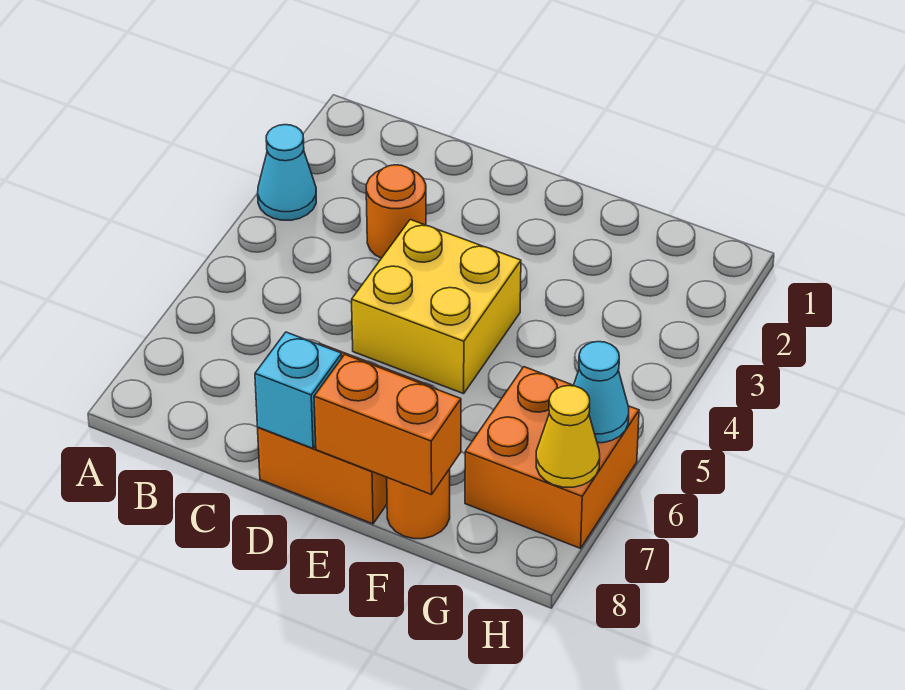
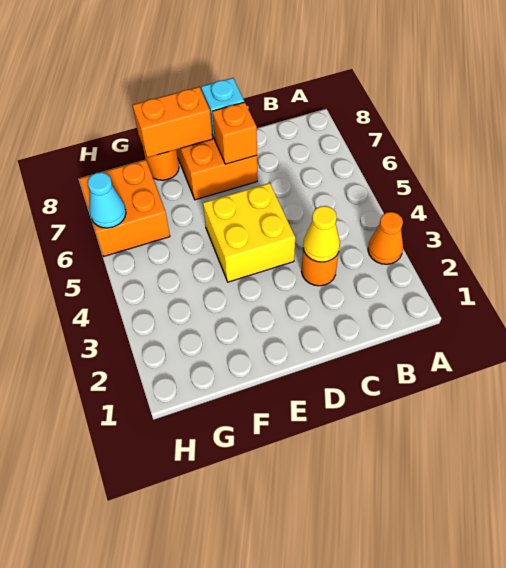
cyan 1x1 cone [258,125,316,220] -> orange 1x1 cone [368,212,403,264]
none -> orange 1x1 brick [212,102,257,164]
yellow 1x1 cone [536,386,600,487] -> yellow 1x1 cone moved to [303,206,340,262]

